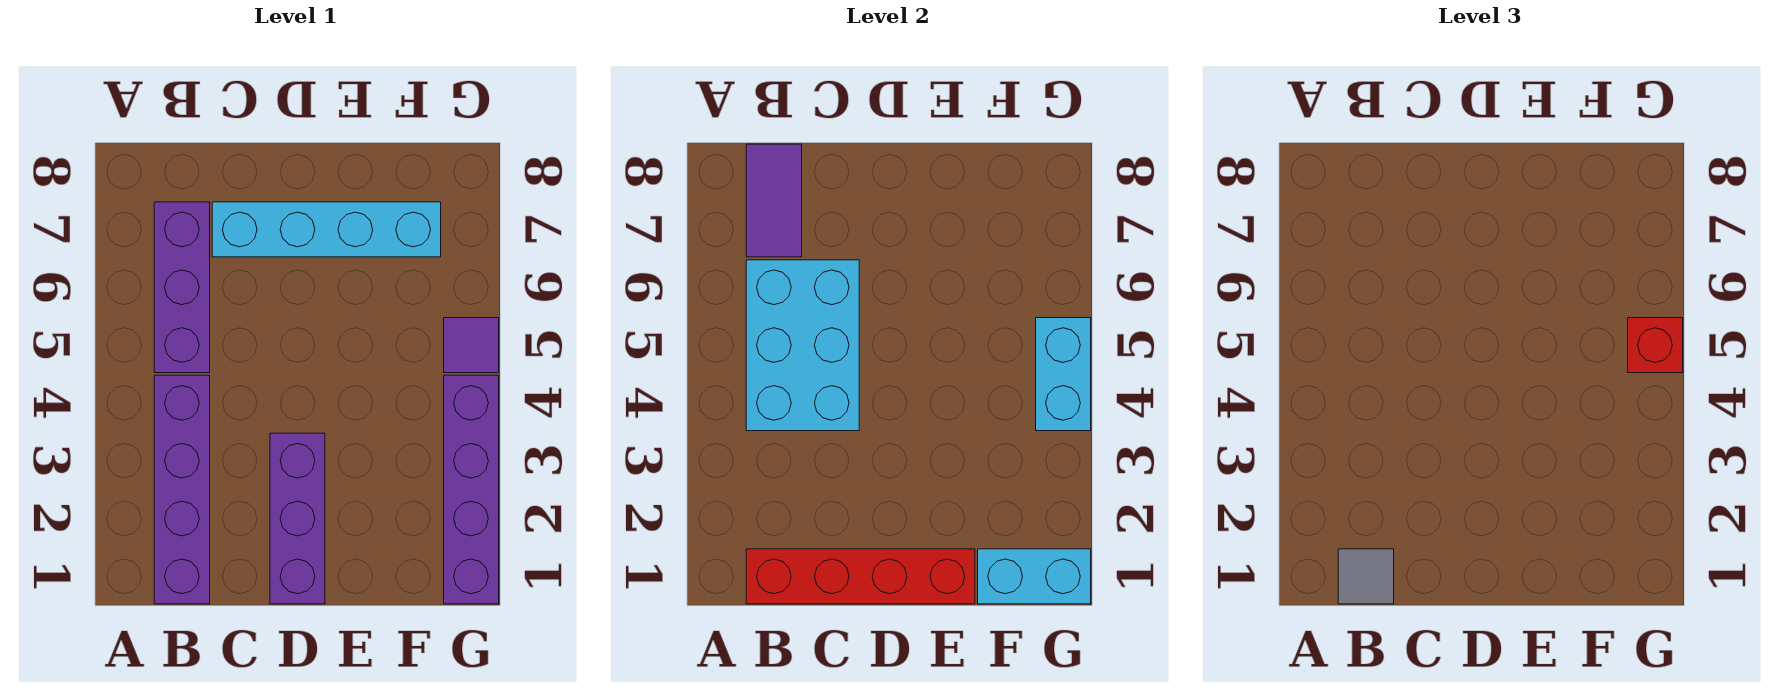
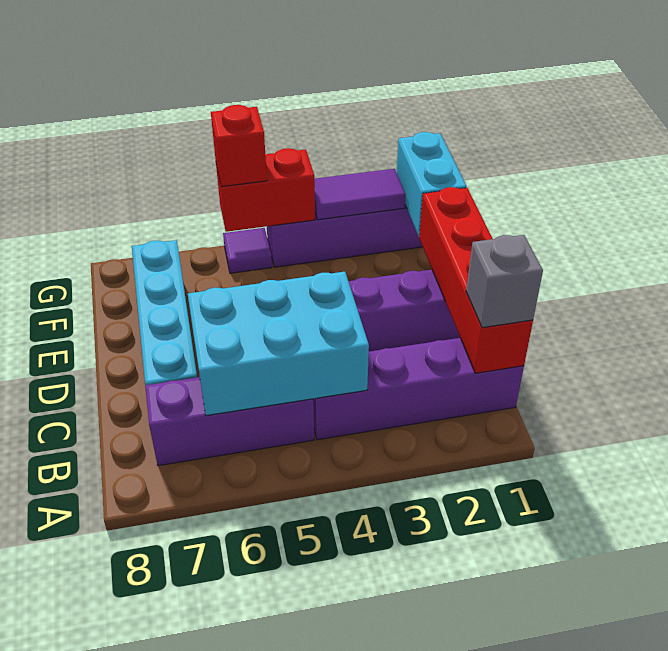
grey 1x1 tile [1338,549,1394,604] -> grey 1x1 brick [466,235,543,328]
purple 1x2 tile [746,144,802,257] -> purple 1x2 tile moved to [314,169,405,220]
cyan 1x2 brick [1036,318,1091,431] -> red 1x2 brick [216,148,315,232]

